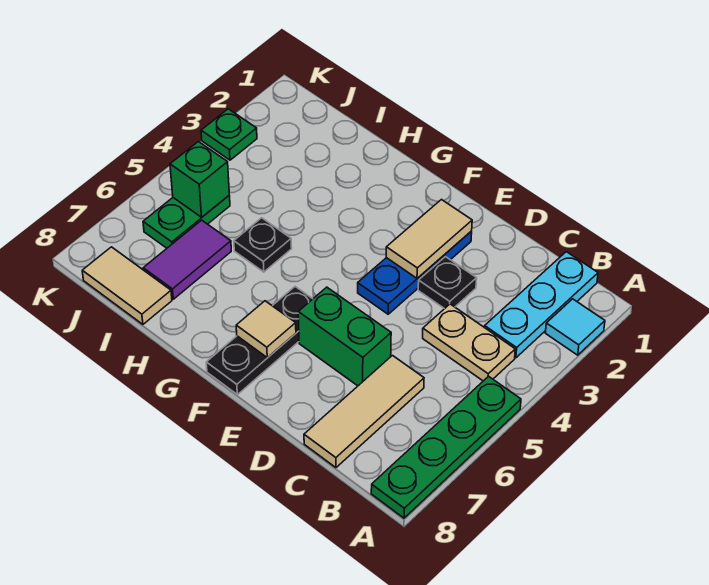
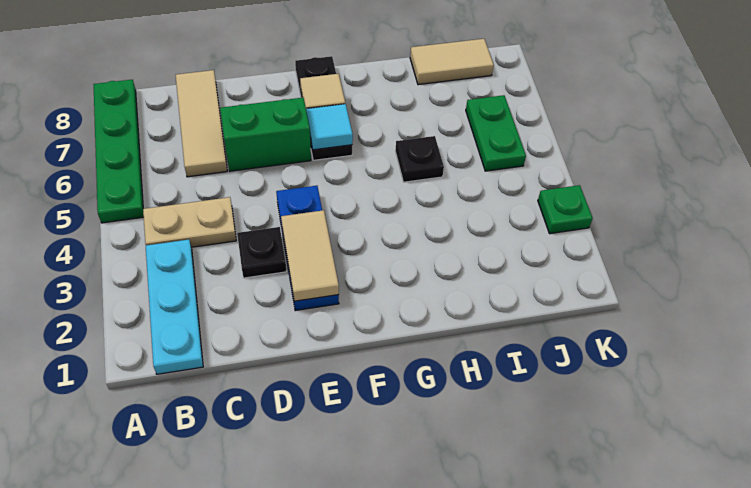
cyan 1x1 tile [545,299,605,355] -> cyan 1x1 tile moved to [306,104,353,150]
purple 1x2 tile [143,220,231,299] -> none
green 1x1 brick [170,142,229,217] -> none

